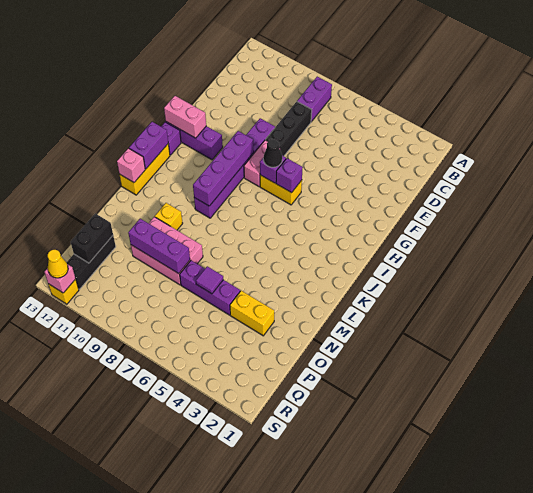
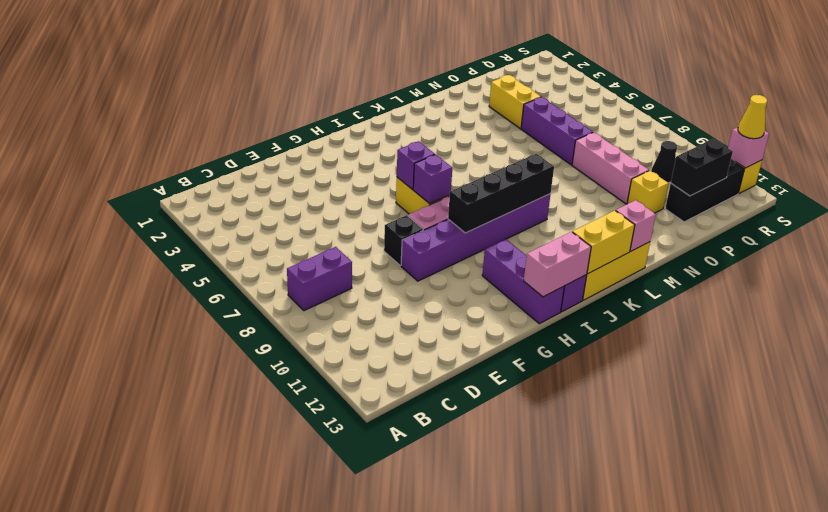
black 1x3 brick [266,102,312,156] -> black 1x1 brick [384,215,423,266]
black 1x1 cone [263,139,282,167] -> black 1x1 cone moved to [651,141,677,183]
purple 1x4 brick [193,131,254,206] -> black 1x4 brick [448,154,554,233]
pink 1x2 brick [164,96,206,138] -> pink 1x2 brick turned to [524,232,591,297]
purple 1x2 brick [129,122,168,169] -> yellow 1x2 brick [572,211,635,274]
yellow 1x1 brick [155,203,183,230] -> yellow 1x1 brick moved to [627,171,669,213]
pink 2x3 brick [131,217,203,285] -> pink 1x3 brick [572,132,649,204]
purple 1x1 tile [196,266,223,294] -> none
purple 1x3 brick [128,219,190,274] -> none

